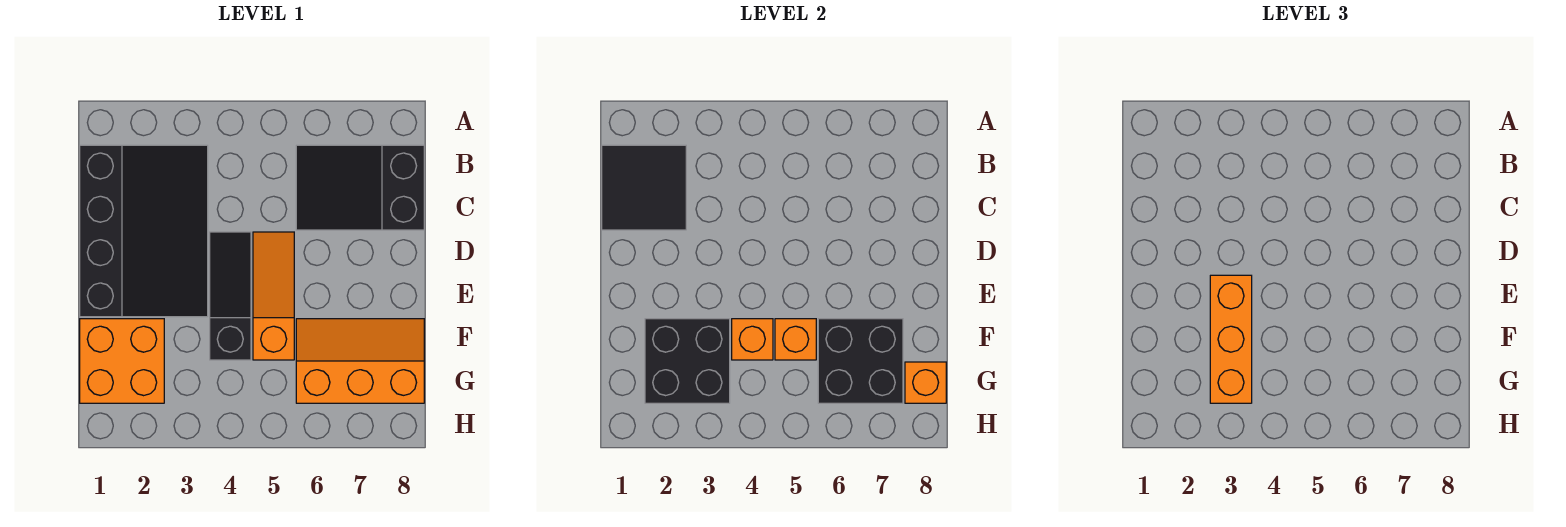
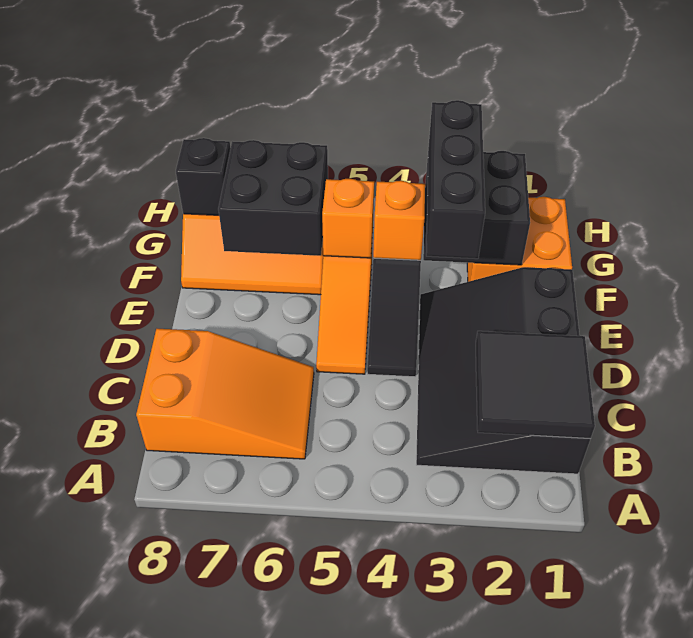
black 2x3 slope [296,145,424,230] -> orange 2x3 slope [136,329,314,459]
orange 1x3 brick [1210,275,1252,403] -> black 1x3 brick [426,100,485,259]
orange 1x1 brick [905,362,946,403] -> black 1x1 brick [176,138,231,215]

